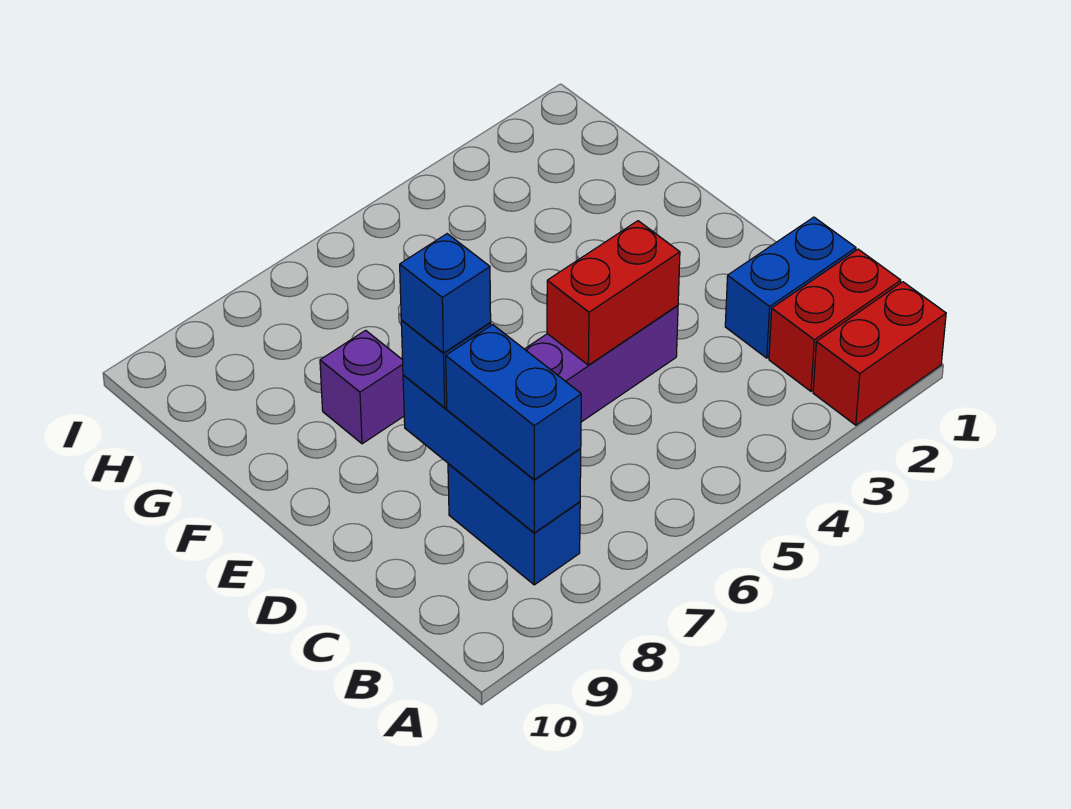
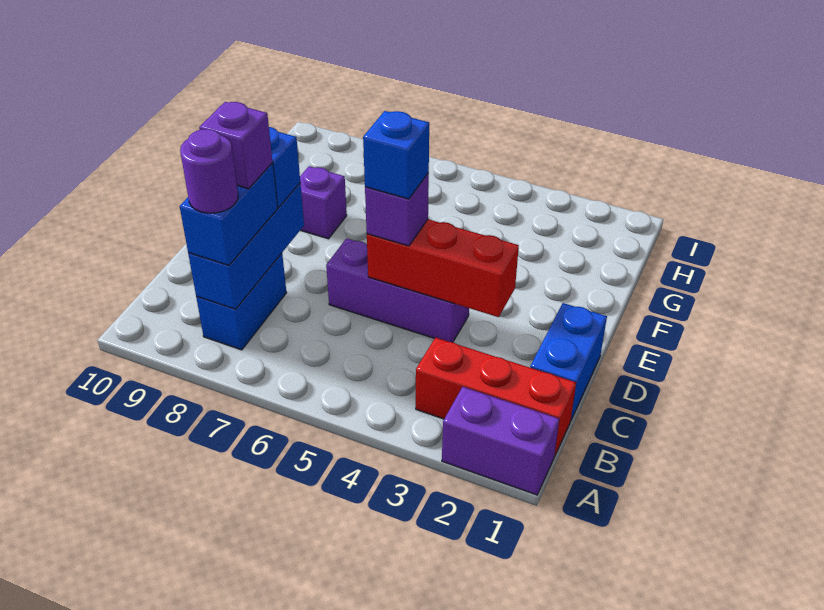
red 1x2 brick [813,282,946,425] -> purple 1x2 brick [442,387,559,495]
red 1x2 brick [769,249,901,391] -> red 1x3 brick [416,338,576,457]
none -> purple 1x1 round brick [180,129,238,213]
blue 1x2 brick [725,217,856,358] -> blue 1x2 brick turned to [530,303,607,420]
none -> purple 1x1 brick [199,102,273,189]
red 1x2 brick [547,221,680,365] -> red 1x3 brick [367,219,519,317]
none -> purple 1x1 brick [365,173,429,246]
blue 1x1 brick [400,234,491,353] -> blue 1x1 brick moved to [363,111,429,199]

